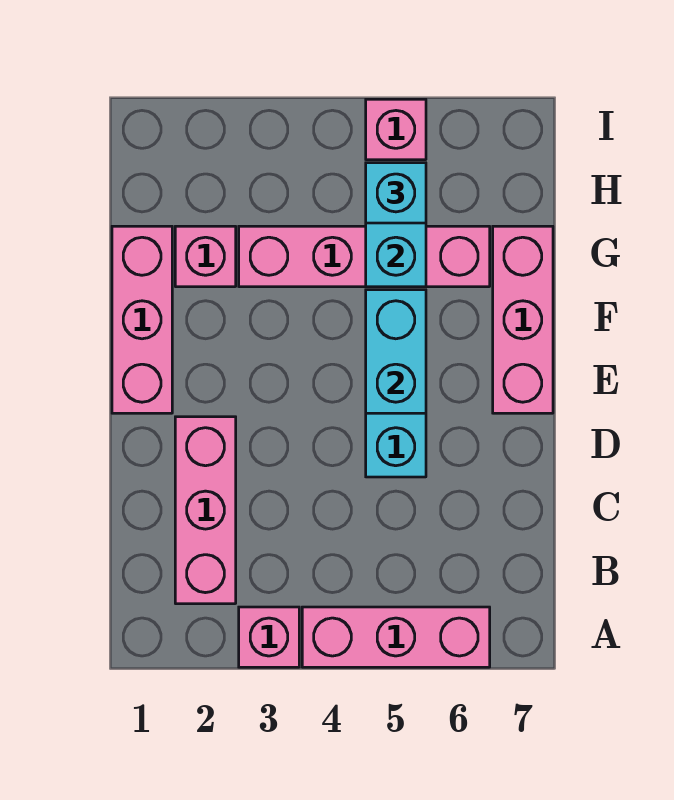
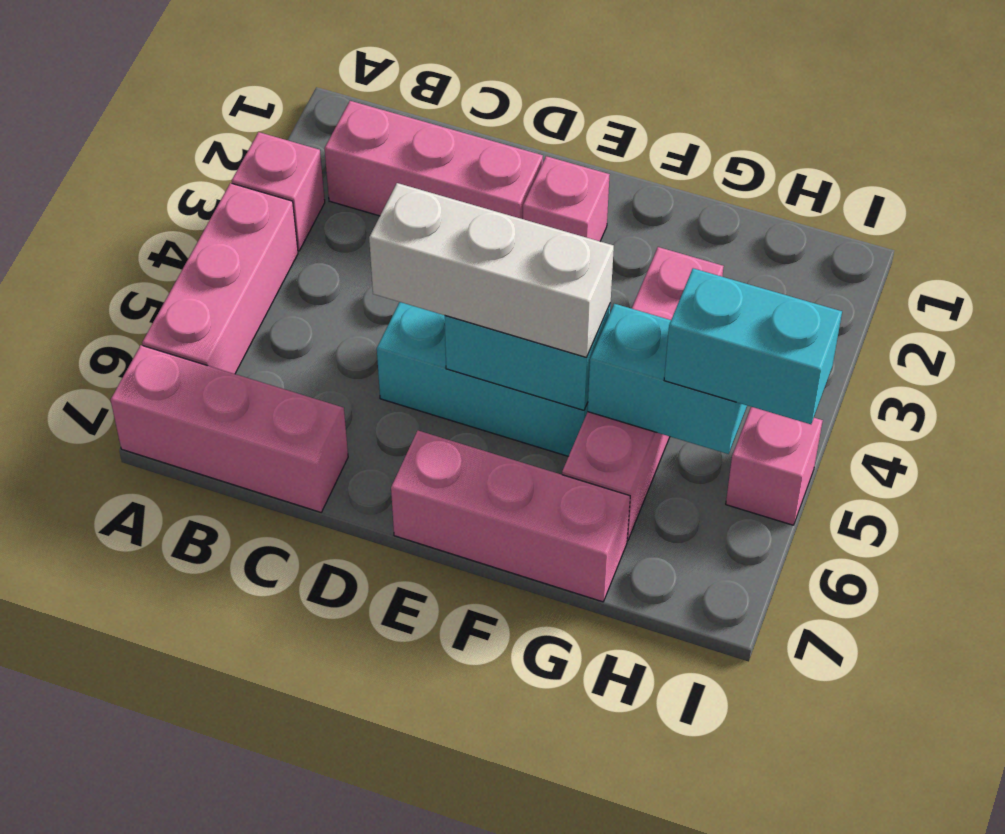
none -> white 1x3 brick [369,183,614,357]
pink 1x3 brick [112,226,172,413] -> pink 1x3 brick moved to [111,345,348,512]
pink 1x1 brick [175,226,236,287] -> pink 1x1 brick moved to [523,156,610,241]
cyan 1x1 brick [366,163,426,223] -> cyan 1x2 brick [664,268,842,424]

